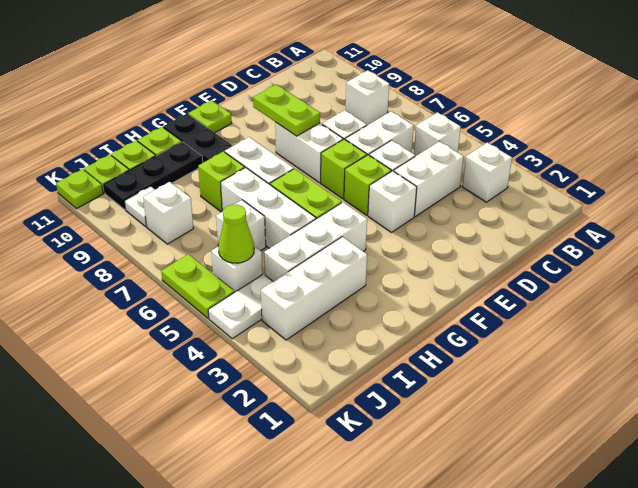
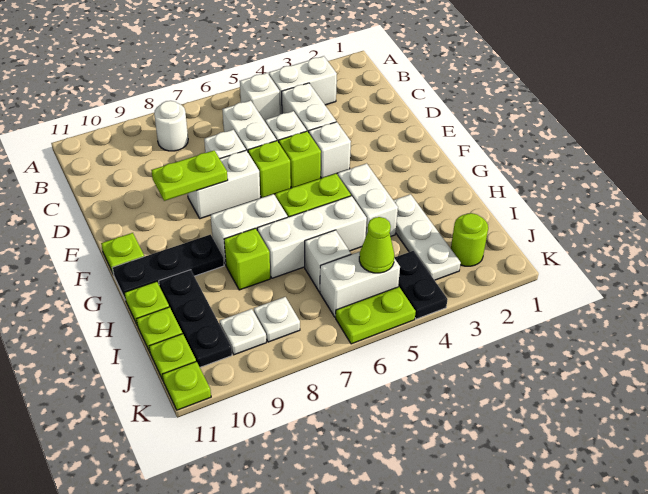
white 1x1 brick [462,142,512,202] -> white 1x2 brick [269,56,337,114]
white 1x1 brick [346,70,389,125] -> white 1x1 round brick [154,101,188,151]
white 1x3 brick [264,202,367,281] -> white 1x2 brick [338,163,398,237]
white 1x3 brick [261,237,367,340] -> white 1x3 plate [393,194,461,280]
none -> lime 1x1 round brick [451,213,488,266]
white 1x2 plate [208,274,273,339] -> black 1x2 plate [394,251,448,319]
white 1x1 brick [212,246,262,292] -> white 1x2 brick [320,252,400,317]
white 1x1 brick [143,182,193,244] -> white 1x1 plate [254,297,300,342]

